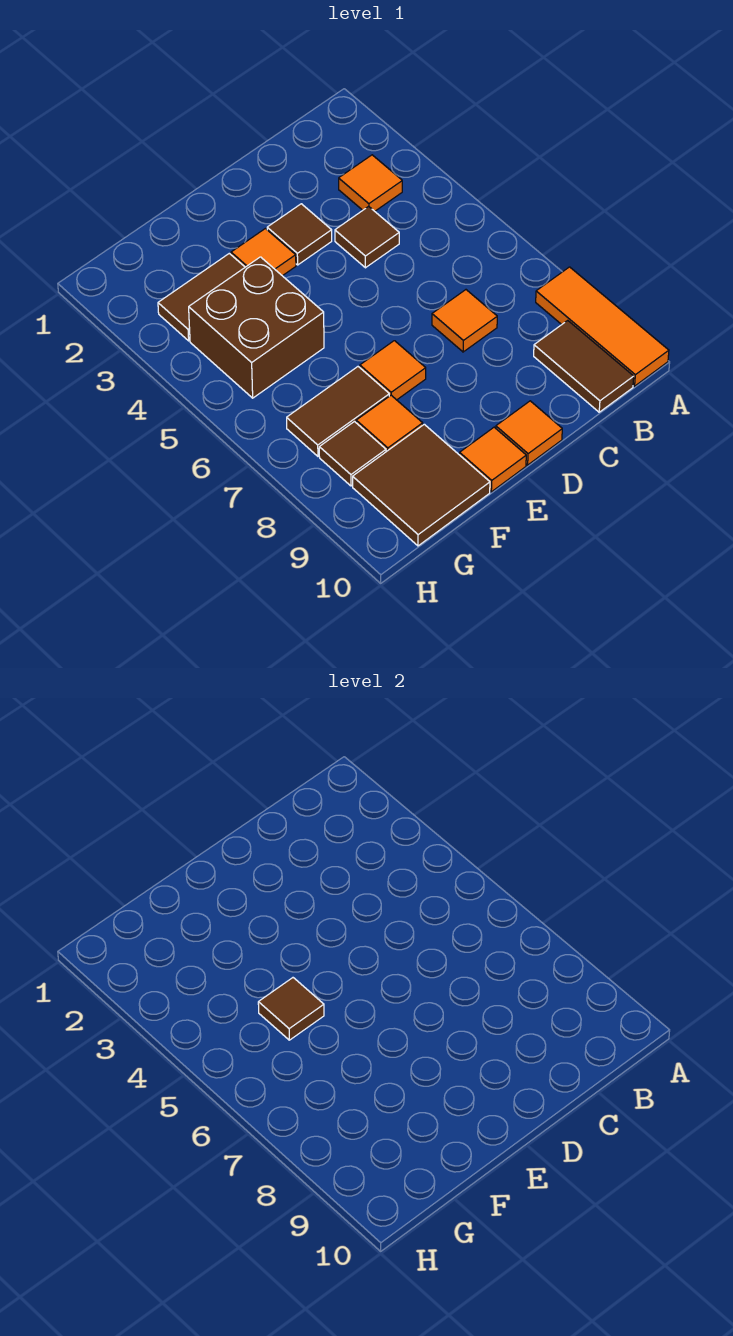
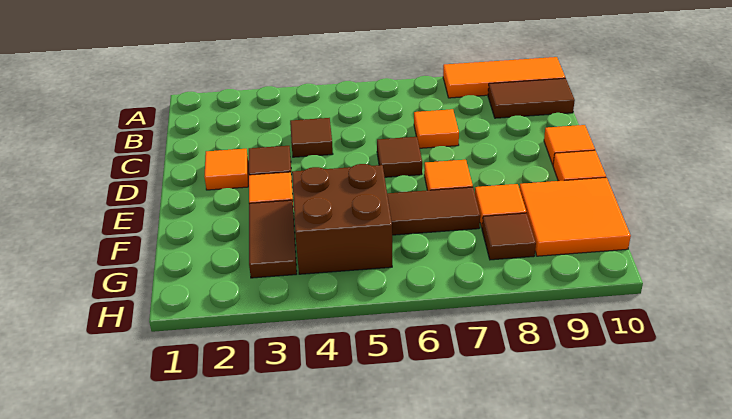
orange 1x1 tile [339,155,402,211] -> orange 1x1 tile moved to [204,149,248,190]
brown 1x1 tile [258,978,324,1040] -> brown 1x1 tile moved to [377,137,422,177]
brown 1x2 tile [287,367,389,456] -> brown 1x2 tile turned to [387,187,480,235]
brown 2x2 tile [353,424,490,546] -> orange 2x2 tile [520,177,631,256]

